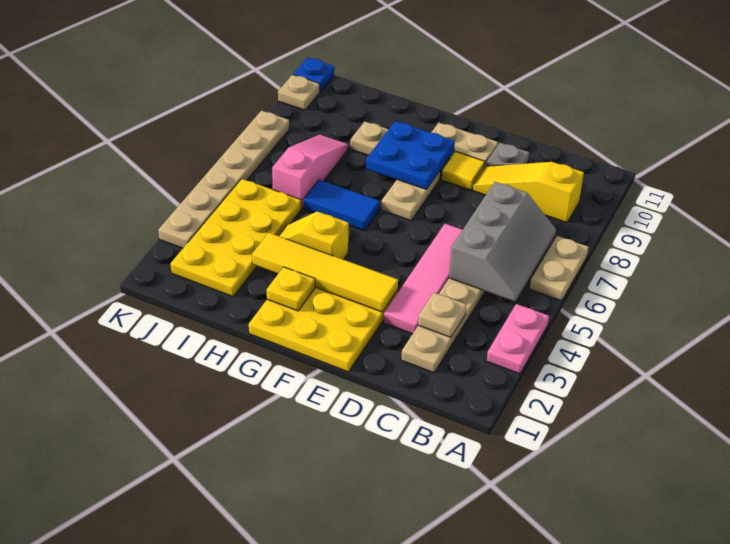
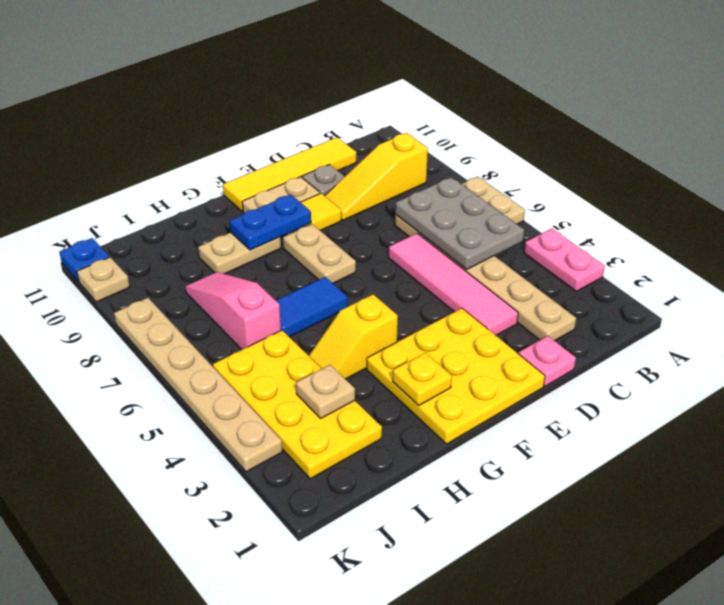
grey 2x3 slope [449,182,556,302] -> grey 2x3 plate [395,177,524,270]
tan 1x1 plate [418,293,466,337] -> tan 1x1 plate moved to [296,365,355,418]
none -> pink 1x1 plate [518,336,576,386]
yellow 1x4 tile [252,233,398,312] -> yellow 1x4 tile moved to [223,137,356,211]
blue 2x2 plate [366,121,455,189] -> blue 1x2 plate [230,194,311,250]

